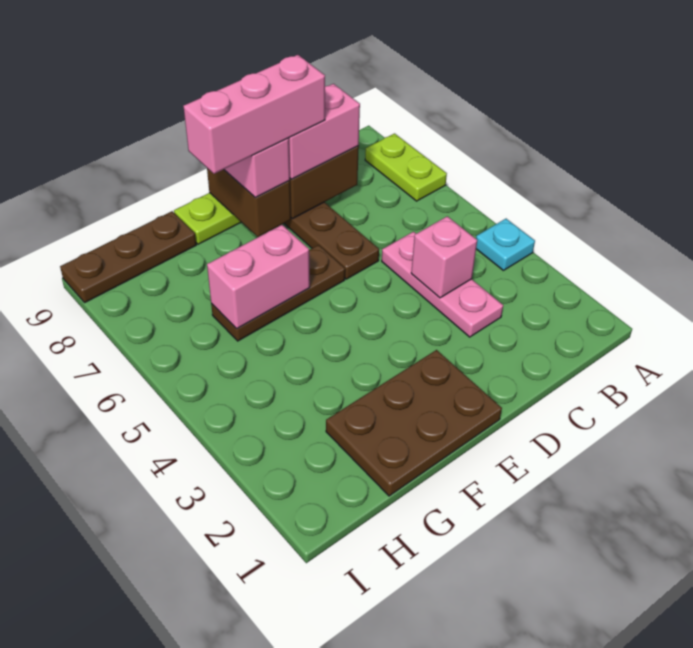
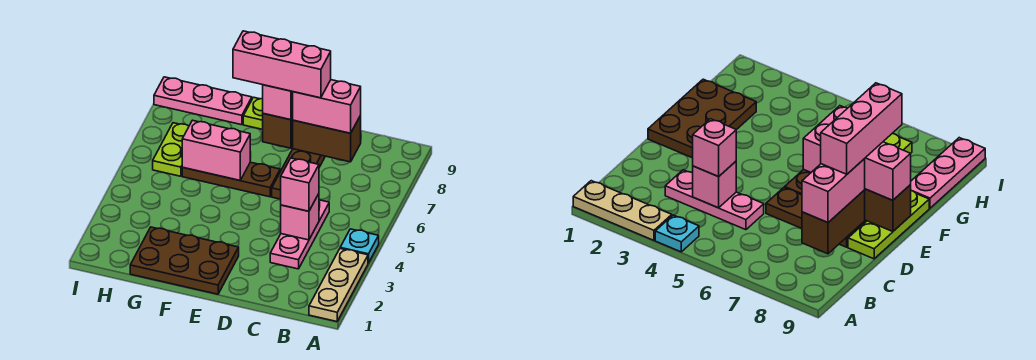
none -> tan 1x3 plate [309,249,368,322]
lime 1x2 plate [365,134,447,201] -> lime 1x2 plate moved to [153,123,189,176]
none -> pink 1x1 brick [281,158,319,211]
brown 1x3 plate [60,211,196,302] -> pink 1x3 plate [154,77,252,125]

